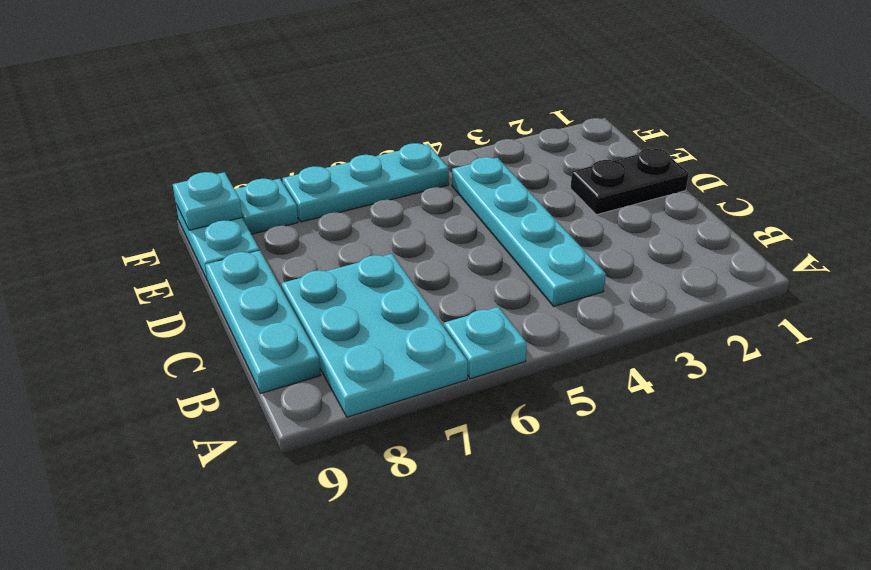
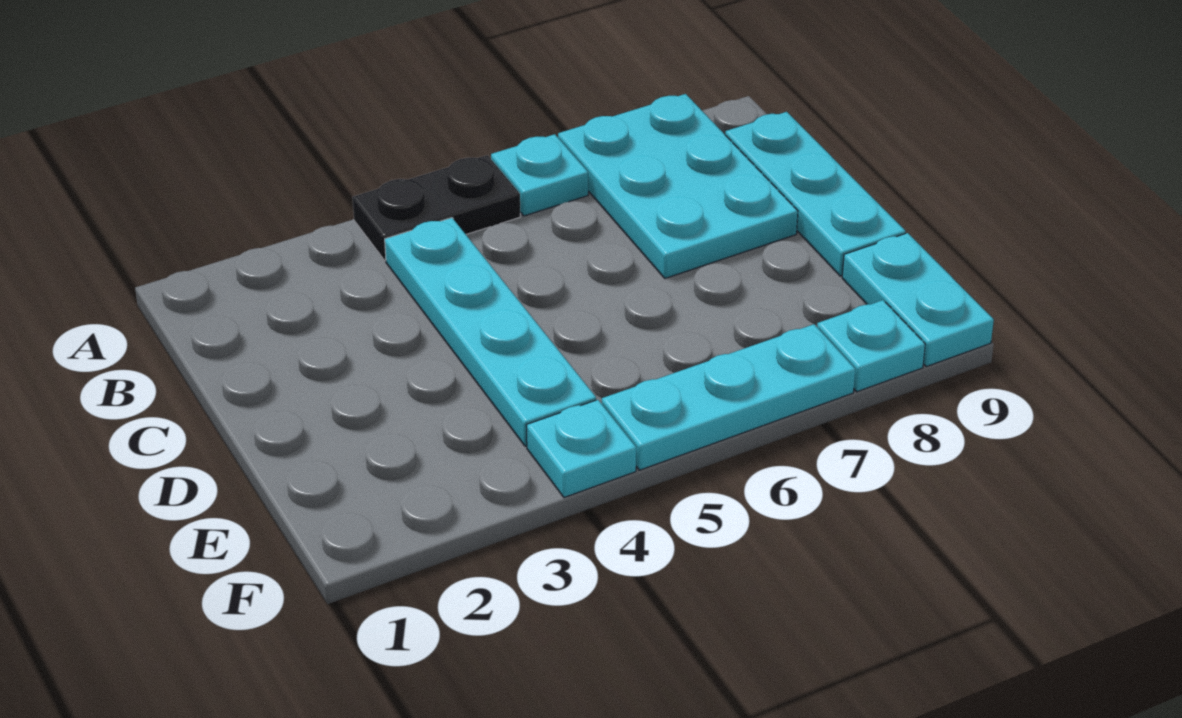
black 1x2 plate [570,148,689,215] -> black 1x2 plate moved to [352,155,520,261]
cyan 1x1 plate [173,172,242,230] -> cyan 1x1 plate moved to [526,400,636,498]

